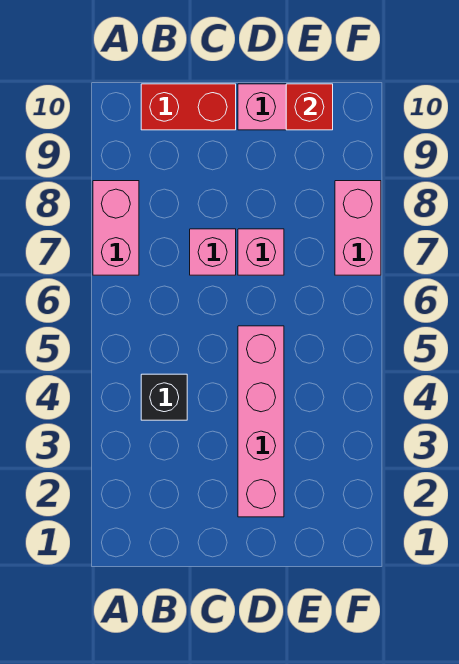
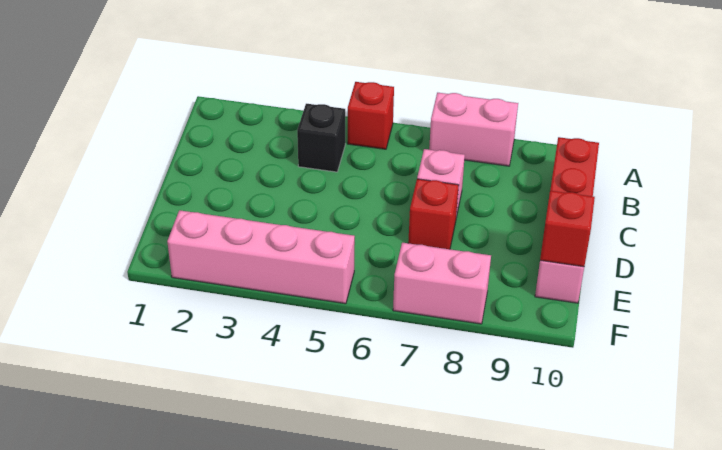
none -> red 1x1 brick [348,82,394,149]
pink 1x4 brick [238,326,284,517] -> pink 1x4 brick moved to [167,210,355,304]
pink 1x1 brick [238,229,284,275] -> red 1x1 brick [408,179,459,249]

